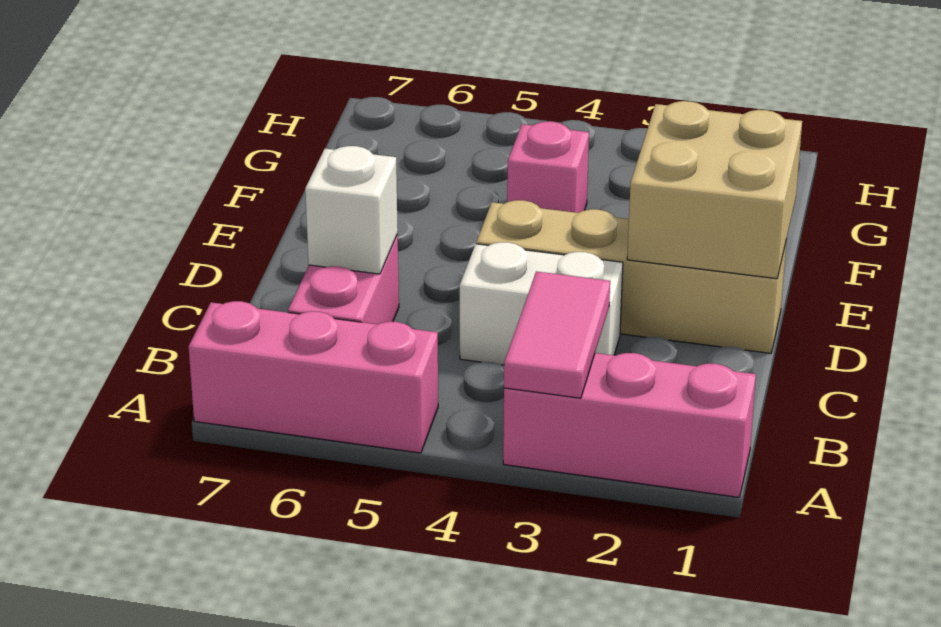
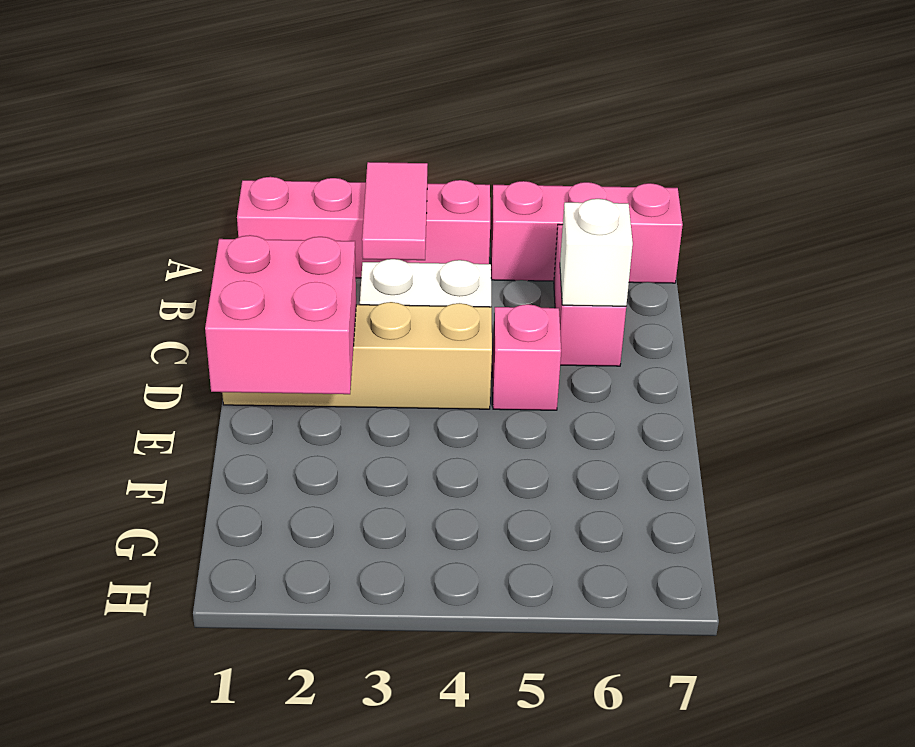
pink 1x3 brick [503,353,756,497] -> pink 1x4 brick [237,177,490,278]
tan 2x2 brick [627,101,802,279] -> pink 2x2 brick [205,235,356,394]
pink 1x1 brick [507,122,589,213] -> pink 1x1 brick moved to [492,304,561,410]

